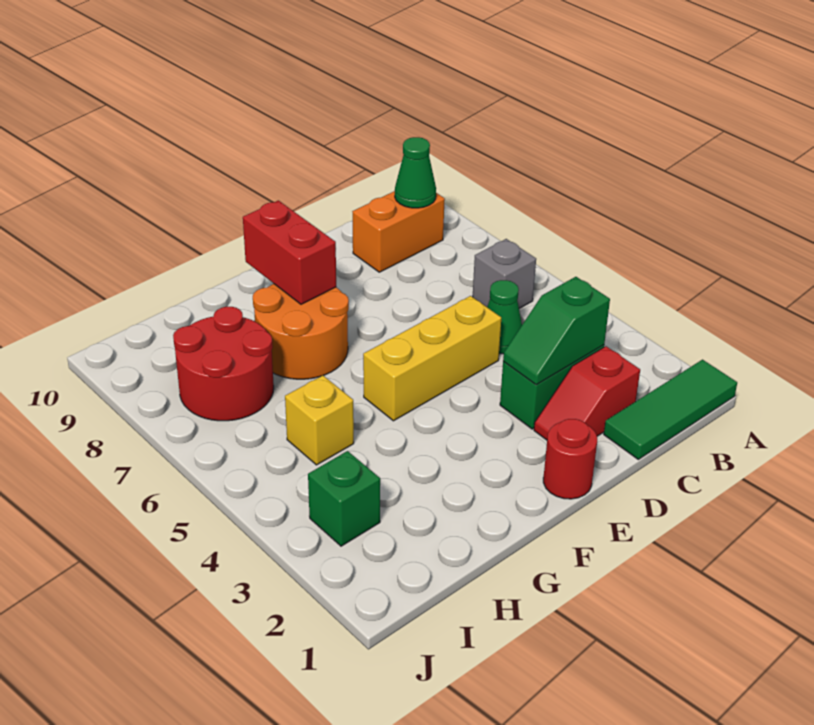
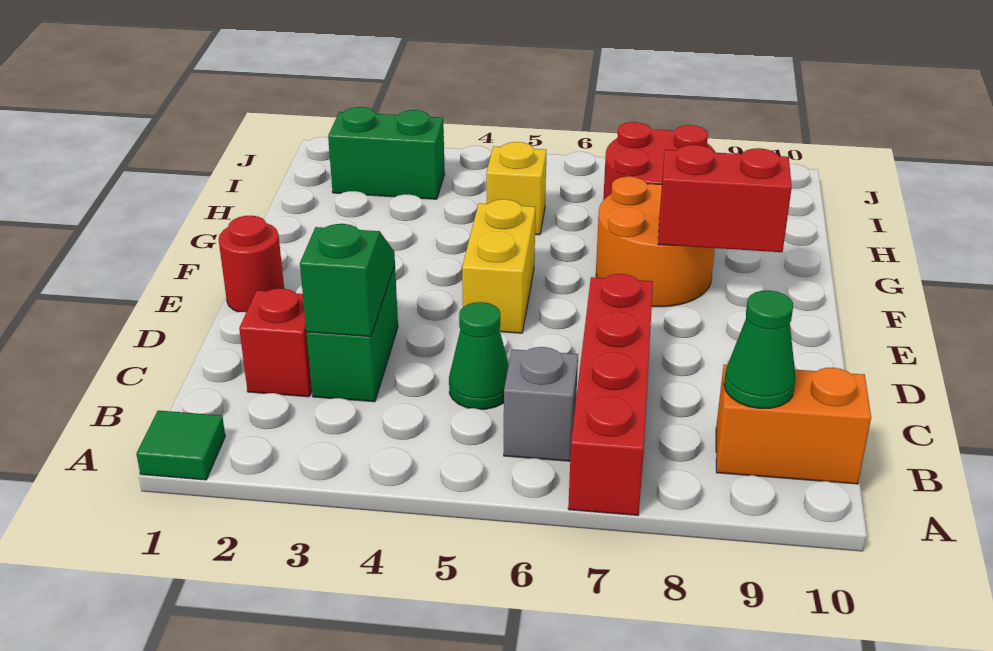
green 1x3 tile [604,360,737,459] -> green 1x1 tile [136,410,225,480]
none -> red 1x4 brick [568,274,653,515]
orange 1x2 brick [352,191,445,272] -> orange 1x2 brick turned to [716,365,871,484]
yellow 1x3 brick [363,296,501,421] -> yellow 1x2 brick [462,199,535,333]
green 1x1 brick [308,451,380,546] -> green 1x2 brick [328,107,445,199]

